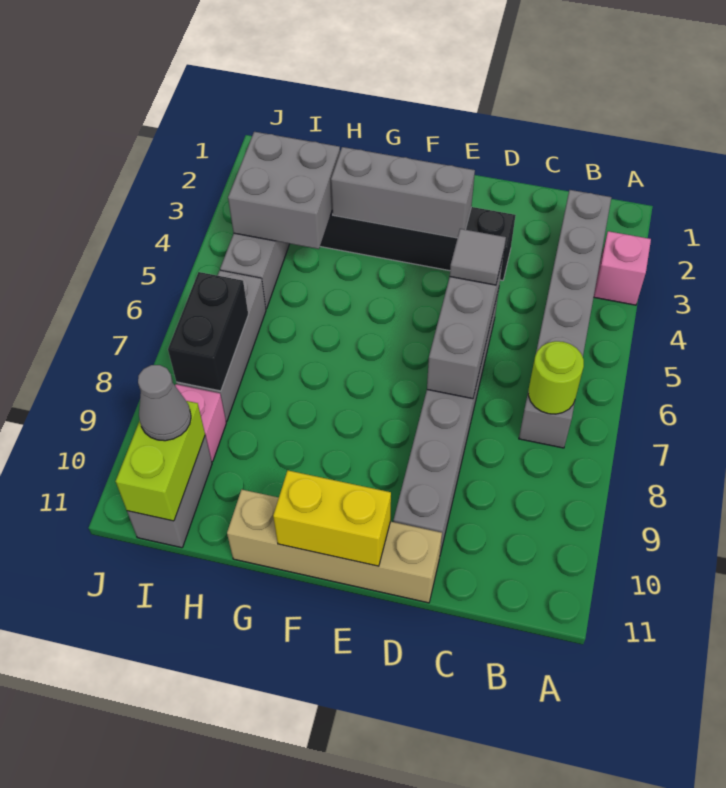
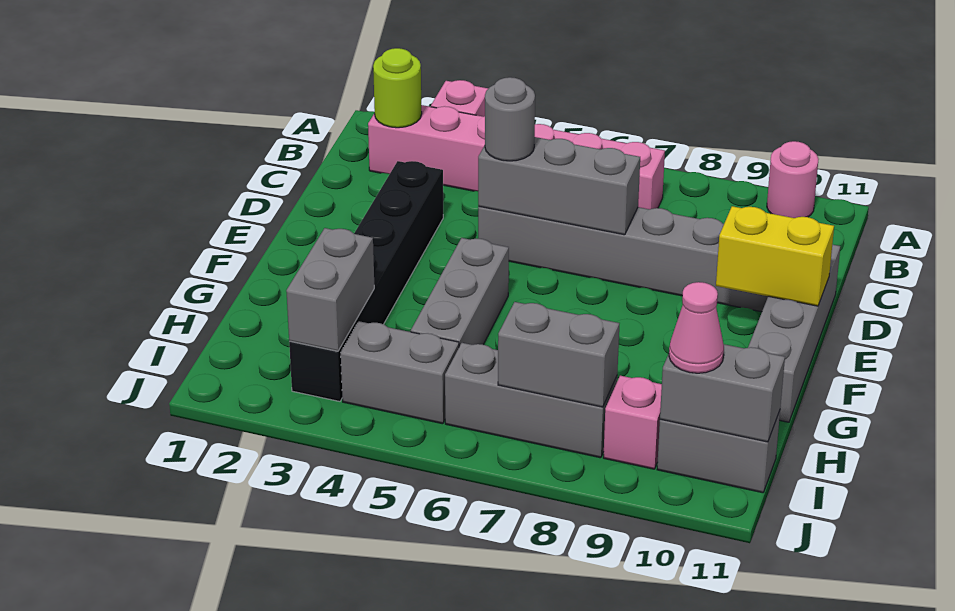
none -> pink 1x1 round brick [767,141,818,218]
grey 1x6 brick [519,190,611,448] -> pink 1x6 brick [368,105,665,209]
lime 1x1 round brick [528,341,584,414] -> lime 1x1 round brick moved to [373,48,422,128]
grey 1x1 tile [450,229,506,285] -> grey 1x1 round brick [485,77,535,161]
tan 1x4 brick [227,489,442,603] -> grey 1x4 brick [748,244,840,422]
grey 1x3 brick [331,147,475,238] -> grey 1x3 brick moved to [411,238,509,347]
yellow 1x2 brick [273,470,391,566] -> yellow 1x2 brick turned to [716,206,834,306]
grey 2x2 brick [228,132,340,249] -> grey 1x2 brick [286,228,374,351]
black 1x2 brick [168,272,248,391] -> grey 1x2 brick [498,302,619,407]
lime 1x2 brick [116,401,205,521] -> grey 1x2 brick [660,344,785,442]
grey 1x1 cone [138,365,191,441] -> pink 1x1 cone [669,282,724,373]

